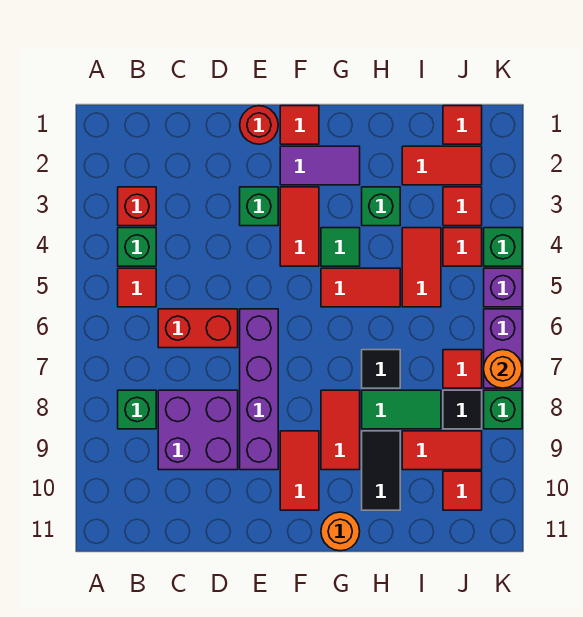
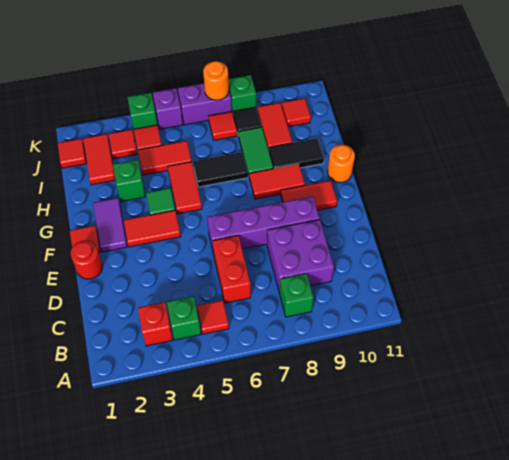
green 1x1 brick [240,187,278,226] -> none
black 1x1 tile [362,350,400,388] -> black 1x2 tile [193,152,248,187]

